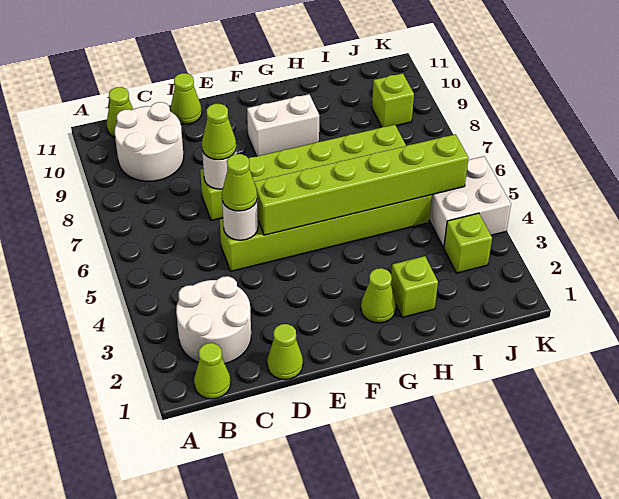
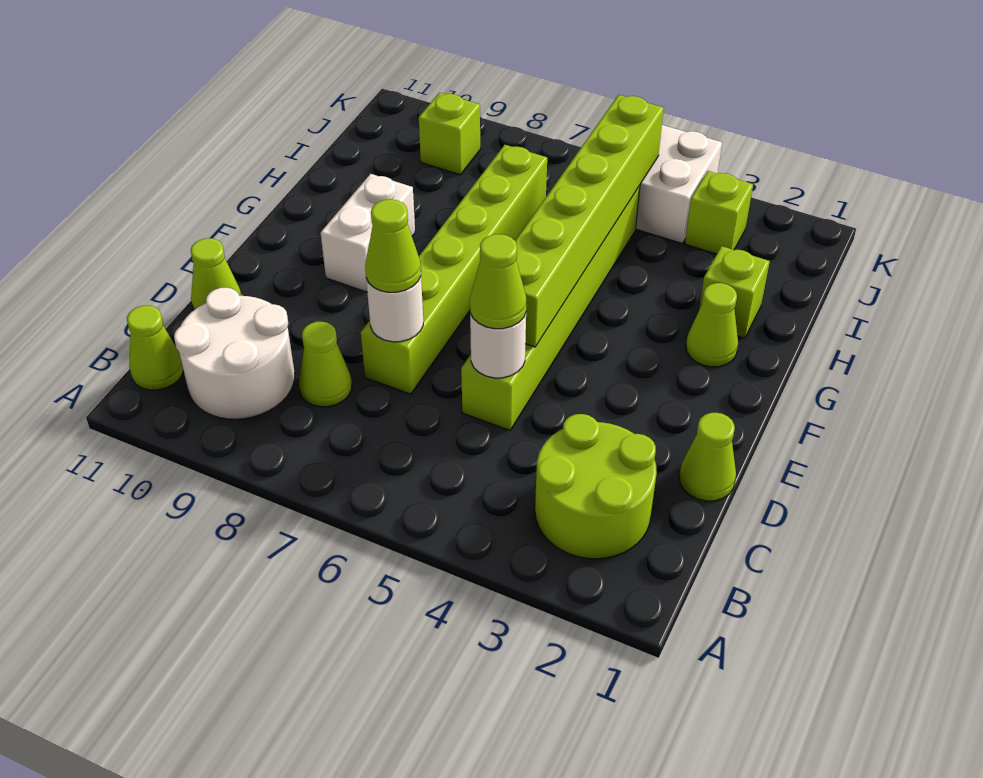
lime 1x1 cone [194,343,231,399] -> lime 1x1 cone moved to [299,322,352,407]
white 2x2 round brick [176,276,251,364] -> lime 2x2 round brick [535,414,657,559]

